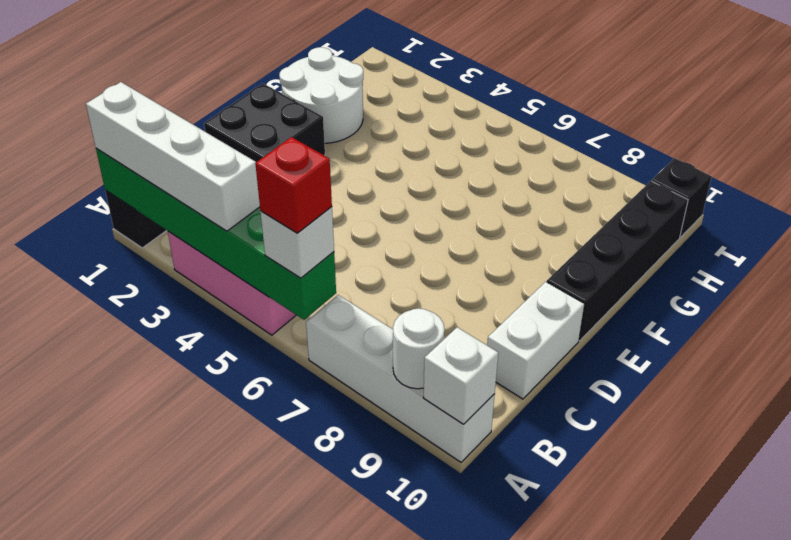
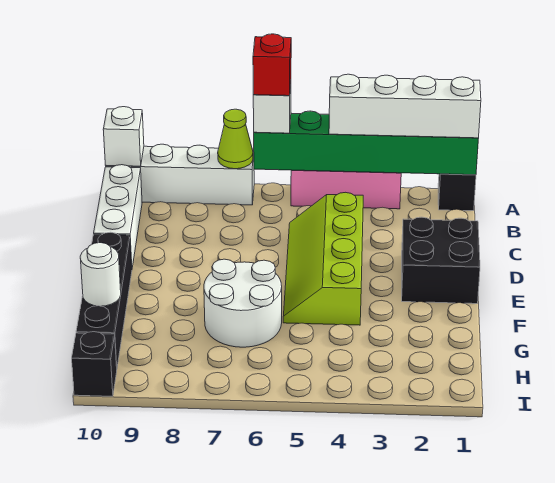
none -> lime 1x1 cone [218,109,253,169]
white 1x1 round brick [393,308,445,389] -> white 1x1 round brick moved to [80,243,121,306]
none -> lime 2x4 slope [283,192,363,325]
white 1x2 brick [487,282,584,399] -> white 1x3 brick [94,165,142,267]
white 2x2 round brick [279,47,363,143] -> white 2x2 round brick moved to [204,259,282,347]

